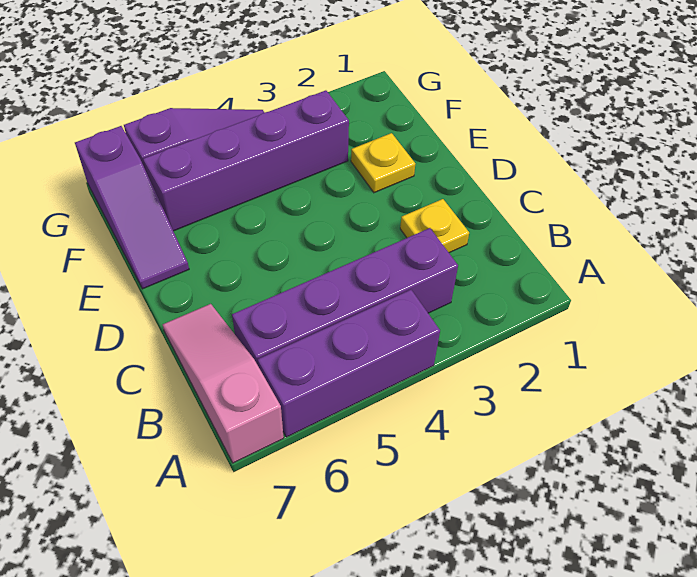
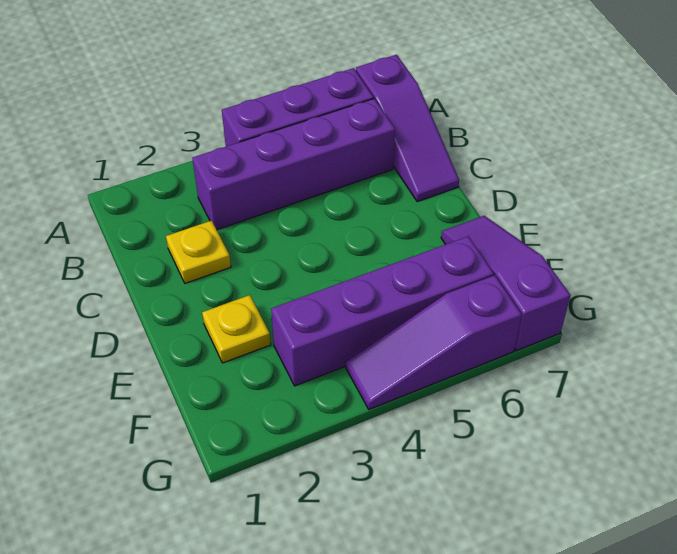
pink 1x3 slope [163,304,284,463] -> purple 1x3 slope [356,55,459,202]

